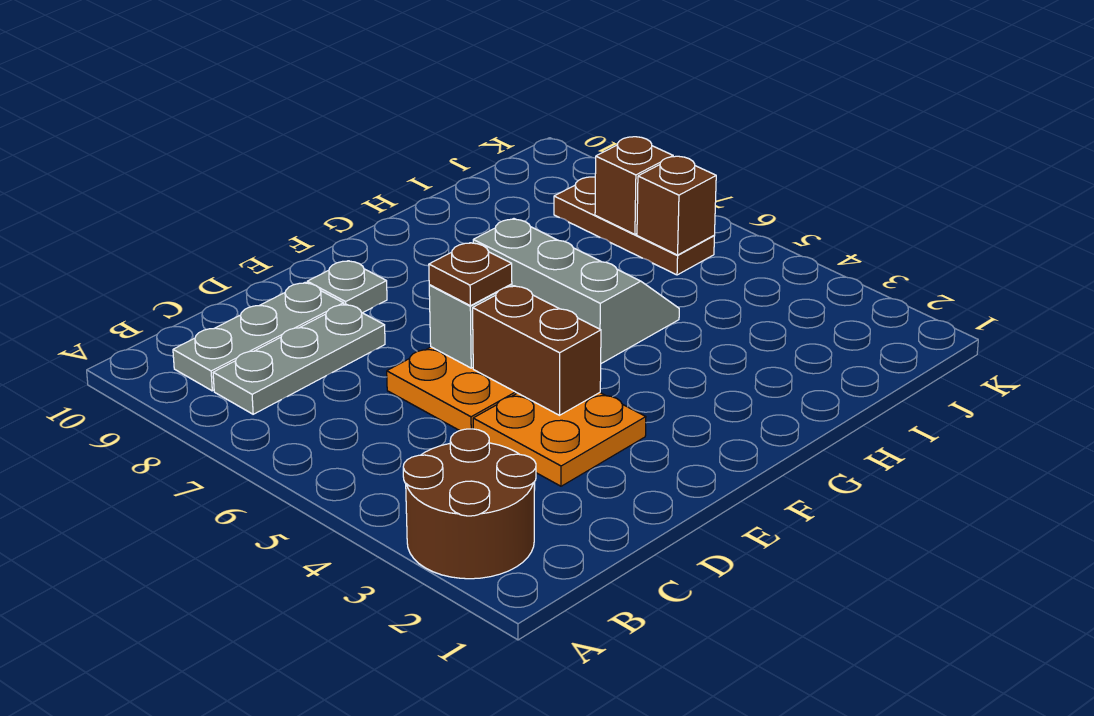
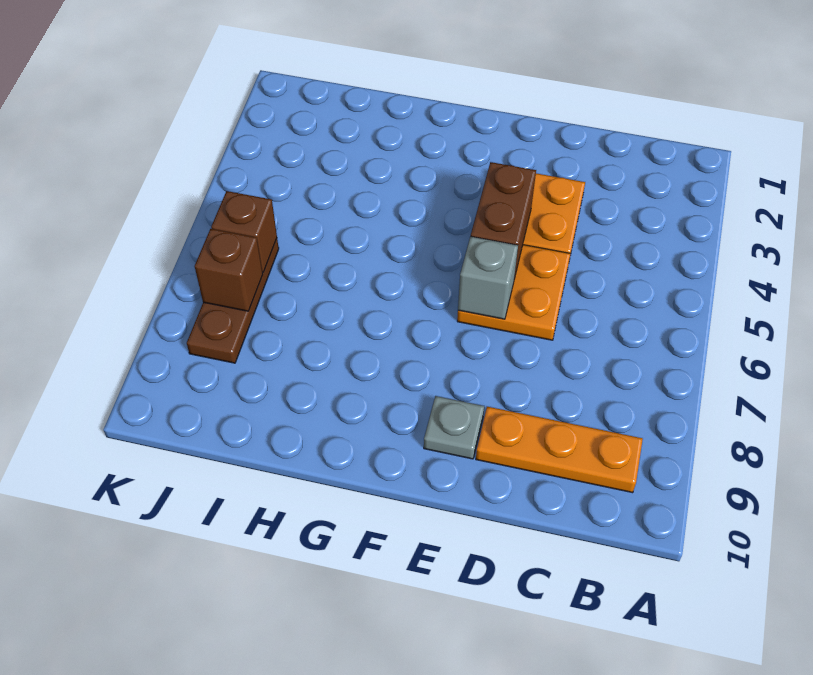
brown 2x2 round brick [403,429,536,579] -> none
grey 1x3 plate [213,304,385,414] -> none
grey 1x3 plate [173,282,344,391] -> orange 1x3 plate [476,407,643,493]
brown 1x1 plate [429,243,512,306] -> none
grey 2x3 slope [473,219,679,363] -> none

